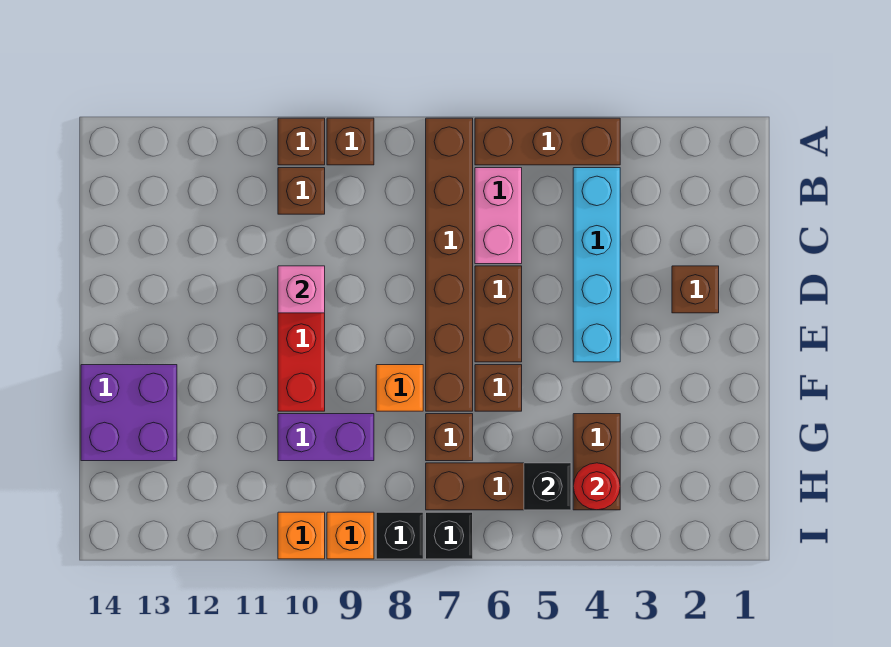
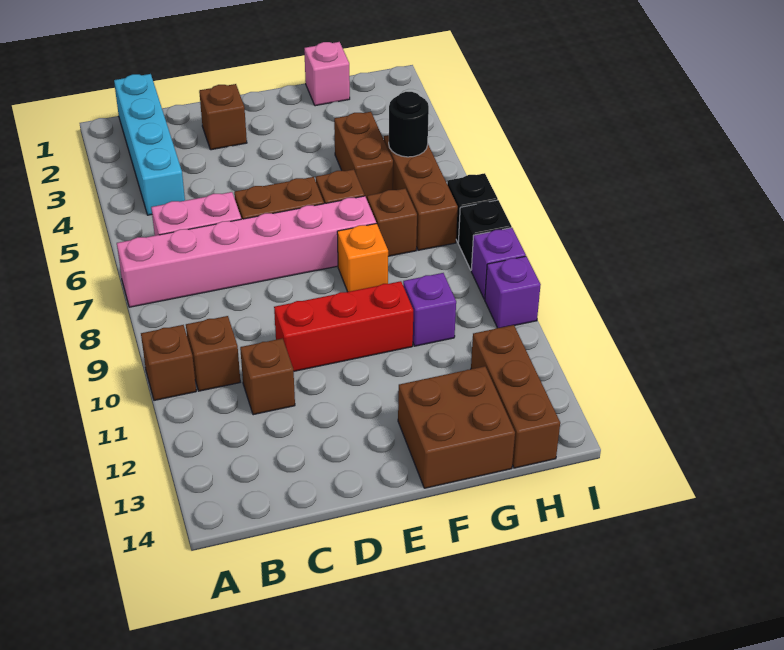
brown 1x3 brick [475,118,620,165] -> brown 1x3 brick moved to [471,325,560,468]
brown 1x6 brick [426,118,473,411] -> pink 1x6 brick [117,196,376,307]
brown 1x1 brick [327,118,374,165] -> brown 1x1 brick moved to [240,338,295,415]
cyan 1x4 brick [573,168,620,362] -> cyan 1x4 brick turned to [114,74,185,215]
pink 1x1 brick [278,266,325,313] -> pink 1x1 brick moved to [304,42,350,106]
purple 2x2 brick [81,365,177,461] -> brown 2x2 brick [398,366,515,488]
brown 1x2 brick [573,414,620,510] -> brown 1x2 brick turned to [334,112,393,199]
purple 1x2 brick [278,414,374,461] -> purple 1x1 brick [403,273,456,346]
red 1x1 round brick [573,463,620,510] -> none
black 1x1 brick [524,463,571,510] -> black 1x1 round brick [389,92,429,157]
orange 1x1 brick [327,512,374,559] -> purple 1x1 brick [471,228,526,299]
orange 1x1 brick [278,512,325,559] -> purple 1x1 brick [485,256,541,328]

